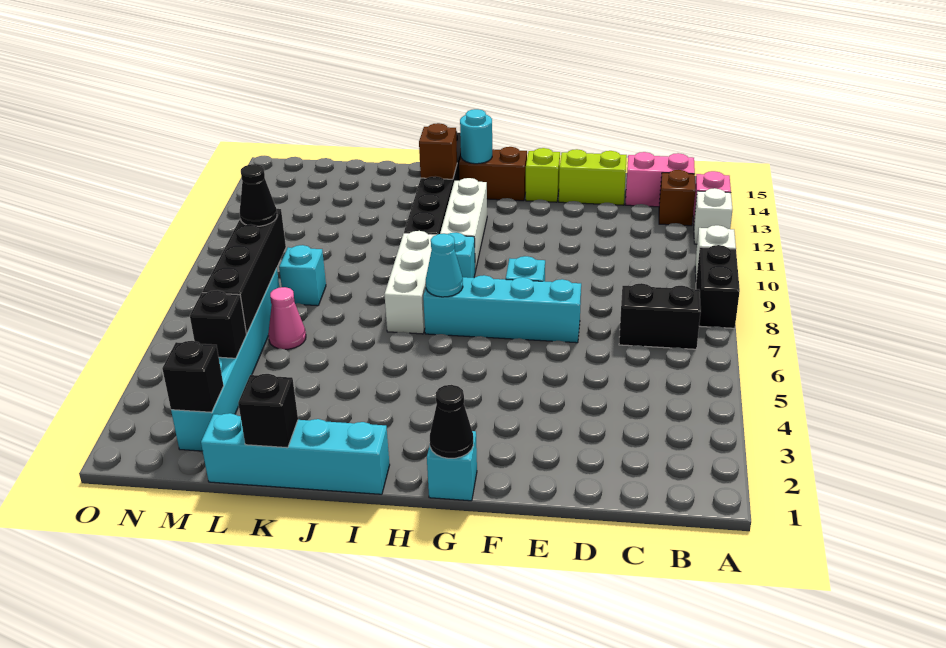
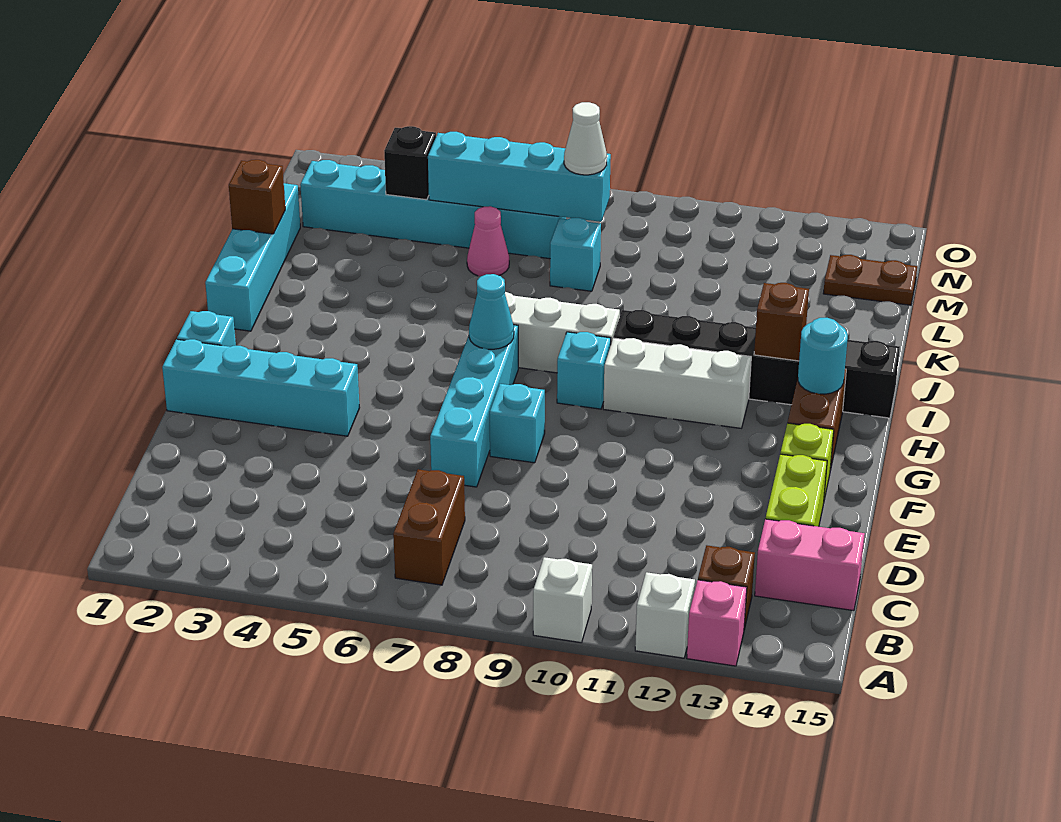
black 1x2 brick [696,245,740,328] -> none
black 1x2 brick [619,283,701,349] -> brown 1x2 brick [393,469,465,585]
pink 1x2 brick [625,152,695,207] -> pink 1x2 brick turned to [755,519,865,611]
none -> cyan 1x4 brick [162,339,360,436]
black 1x1 cone [430,385,473,458] -> none
black 1x1 brick [238,374,298,448] -> brown 1x1 brick [229,160,285,234]
black 1x1 brick [162,341,224,412] -> none
black 1x4 brick [202,209,286,334] -> cyan 1x4 brick [428,132,611,222]
black 1x1 cone [240,164,277,226] -> white 1x1 cone [564,102,607,175]
none -> brown 1x2 plate [823,255,917,305]

